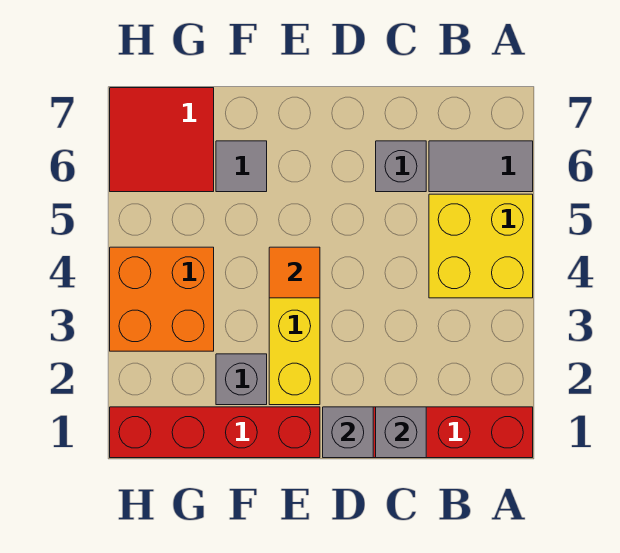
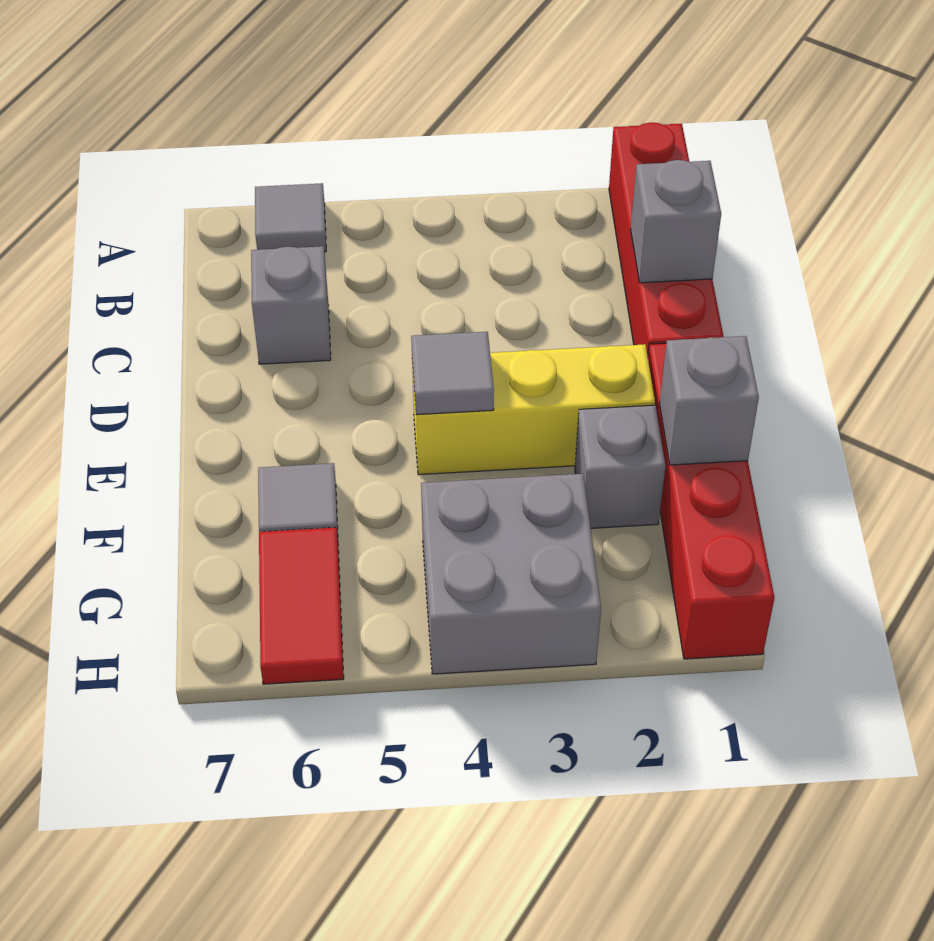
yellow 2x2 brick [429,194,533,298] -> none
grey 1x2 tile [429,141,533,192] -> grey 1x1 tile [255,183,326,252]
grey 1x1 brick [323,407,373,458] -> grey 1x1 brick moved to [660,336,759,465]
orange 1x1 tile [269,247,320,298] -> grey 1x1 tile [411,332,494,415]
orange 2x2 brick [110,247,214,351] -> grey 2x2 brick [421,474,601,674]
red 2x2 tile [110,88,214,192] -> red 1x2 tile [259,527,344,684]

